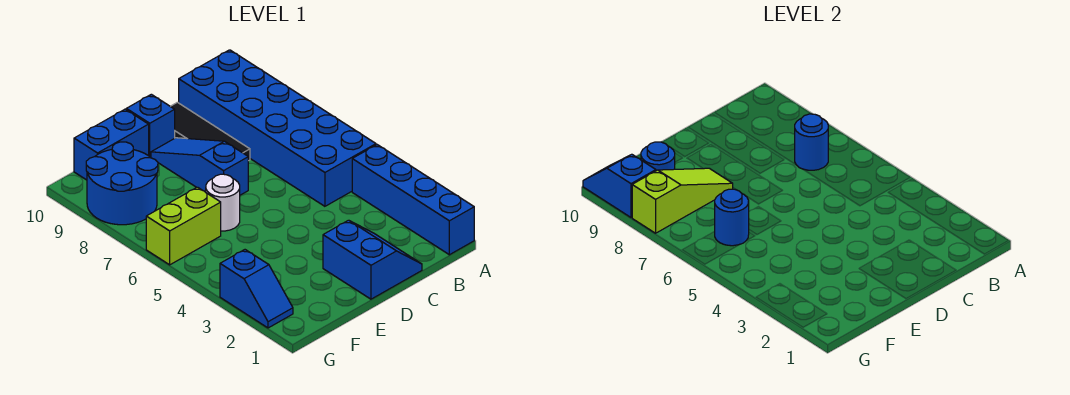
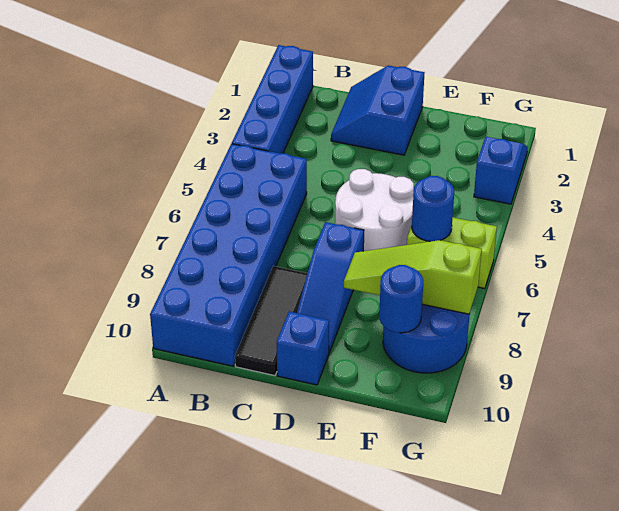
blue 1x1 round brick [795,114,828,170] -> none
white 1x1 round brick [206,174,240,231] -> white 2x2 round brick [335,169,414,251]
blue 1x2 brick [74,109,149,180] -> none
blue 1x2 slope [583,154,656,217] -> none

